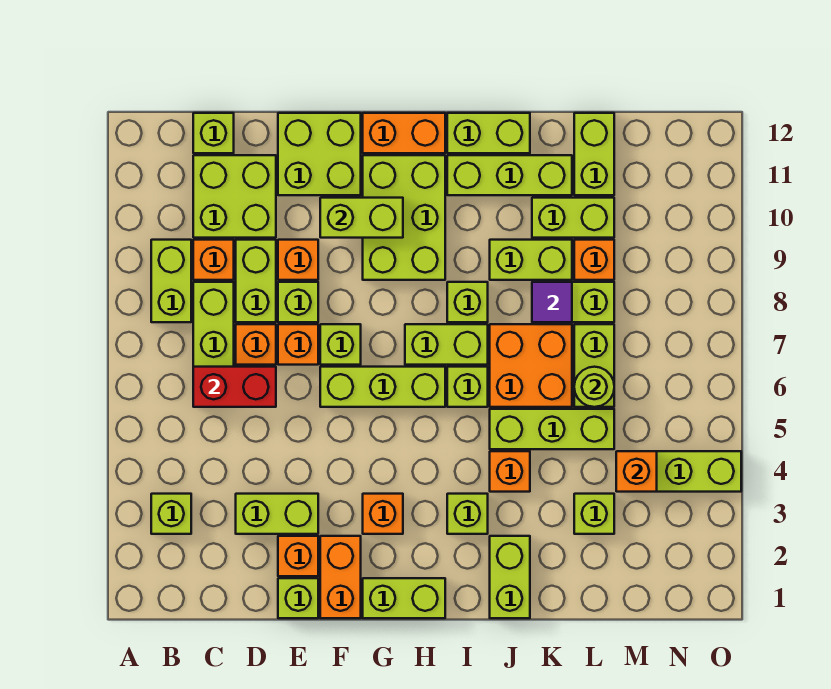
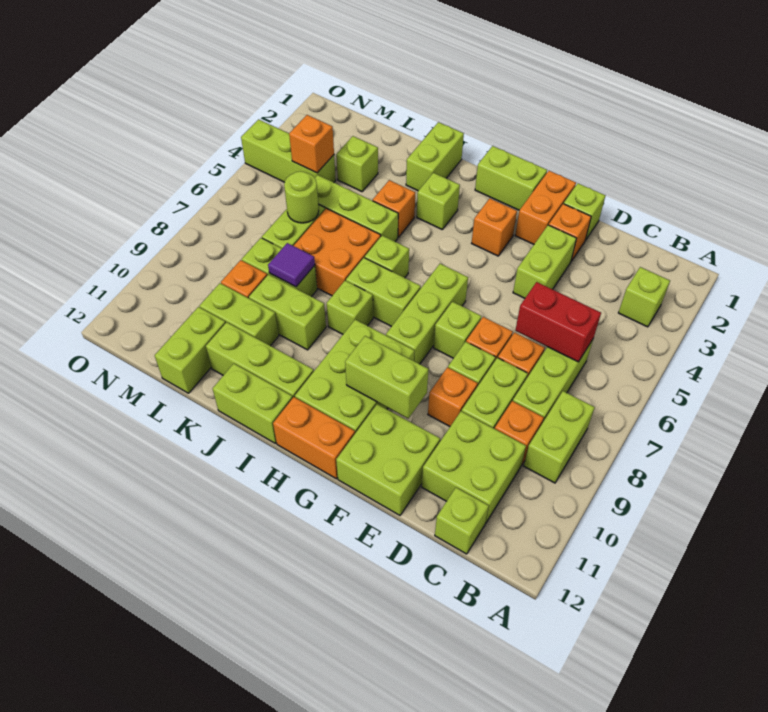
lime 1x2 brick [236,494,318,534] -> lime 1x2 brick turned to [513,225,576,298]
lime 1x3 brick [320,367,445,407] -> lime 1x3 brick turned to [386,264,468,364]

